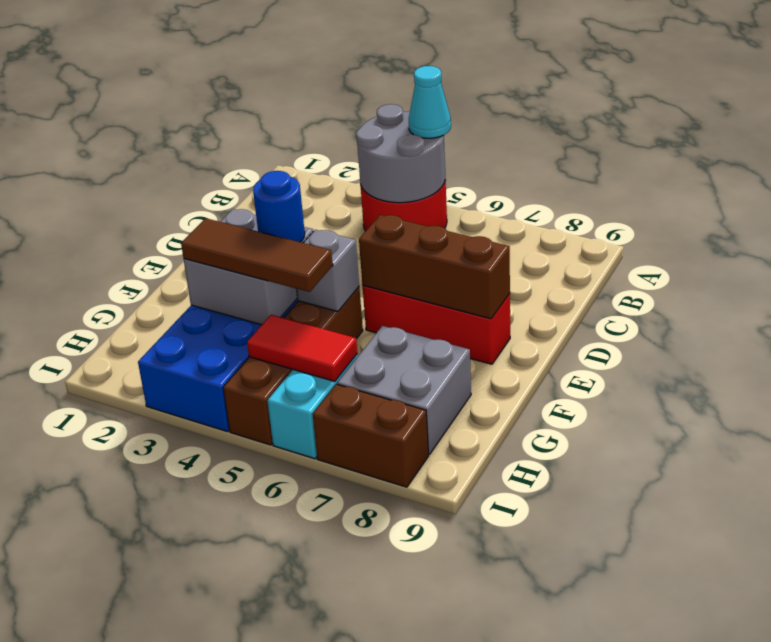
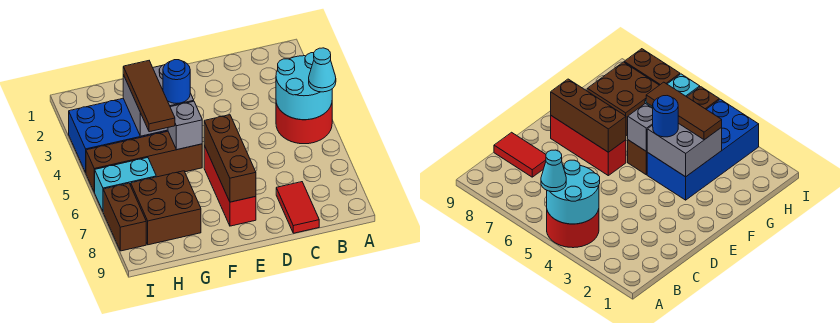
grey 2x2 round brick [356,104,445,203] -> cyan 2x2 round brick [276,53,332,120]
grey 2x2 brick [337,326,471,455] -> brown 2x2 brick [131,171,201,245]
red 1x2 tile [247,315,357,381] -> red 1x2 tile moved to [276,182,319,233]

